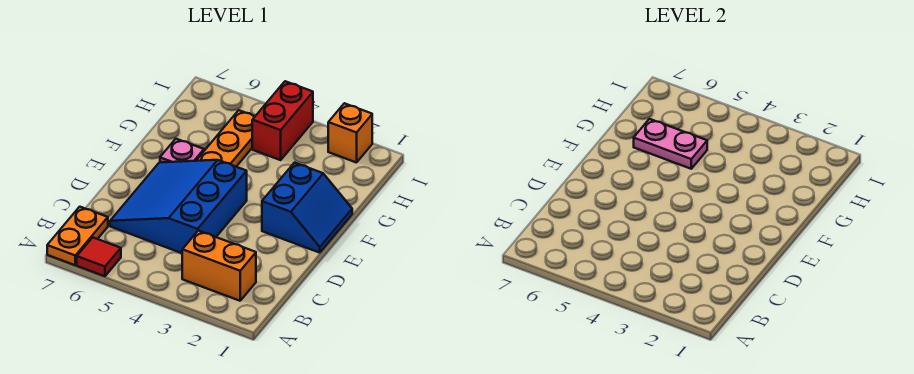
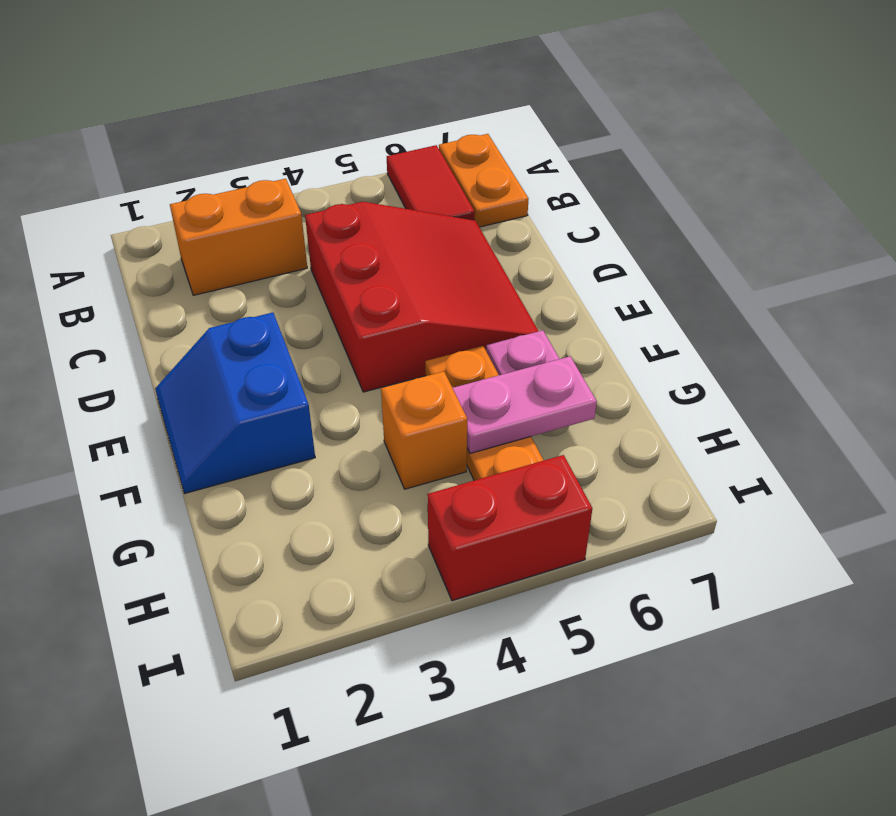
red 1x1 tile [77,238,121,276] -> red 1x2 tile [387,145,475,220]
blue 3x3 slope [110,160,247,253] -> red 3x3 slope [305,202,538,392]
red 1x2 brick [252,81,313,160] -> red 1x2 brick turned to [427,455,592,601]
orange 1x1 brick [328,103,372,163] -> orange 1x1 brick moved to [381,372,467,489]

